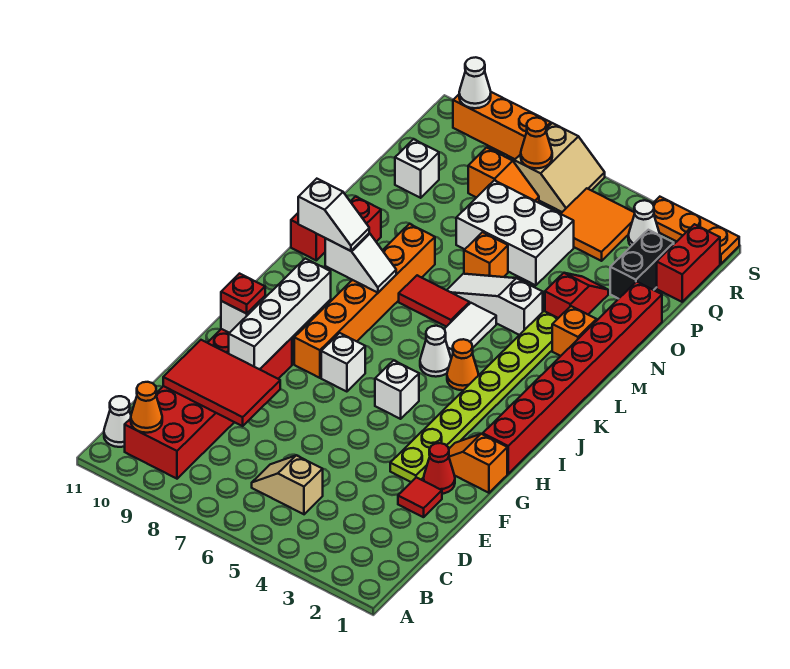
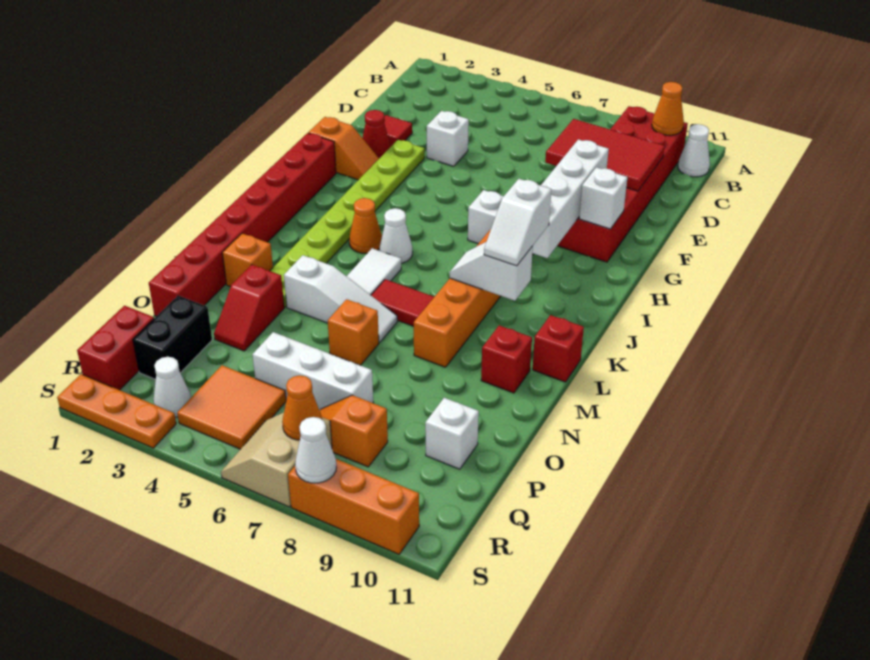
tan 1x2 slope [252,455,323,514] -> none
red 1x1 plate [221,274,265,314] -> none
white 1x1 brick [375,360,419,419] -> white 1x1 brick moved to [427,111,469,166]
white 1x2 slope [298,179,369,251] -> white 1x2 slope turned to [484,179,551,266]
white 2x3 brick [456,180,574,285] -> white 1x3 brick [252,332,373,410]
white 1x1 cone [459,57,491,108] -> white 1x1 cone moved to [295,417,336,483]

